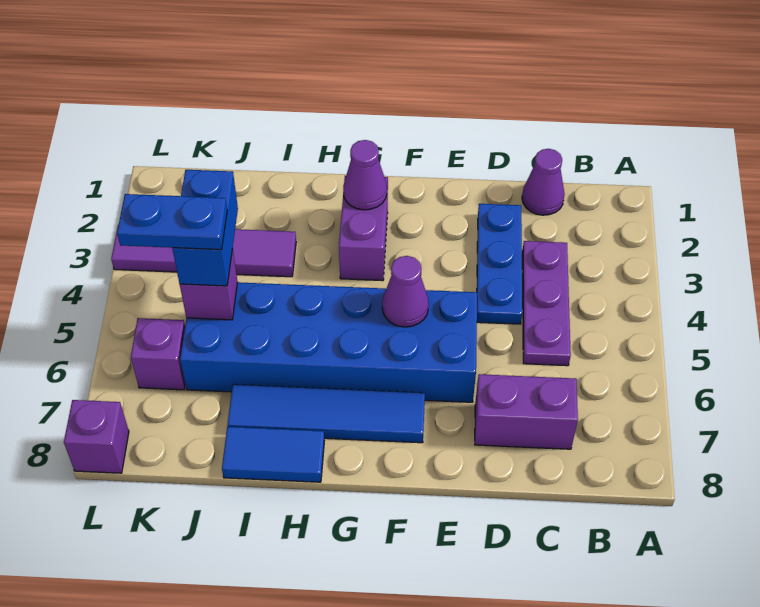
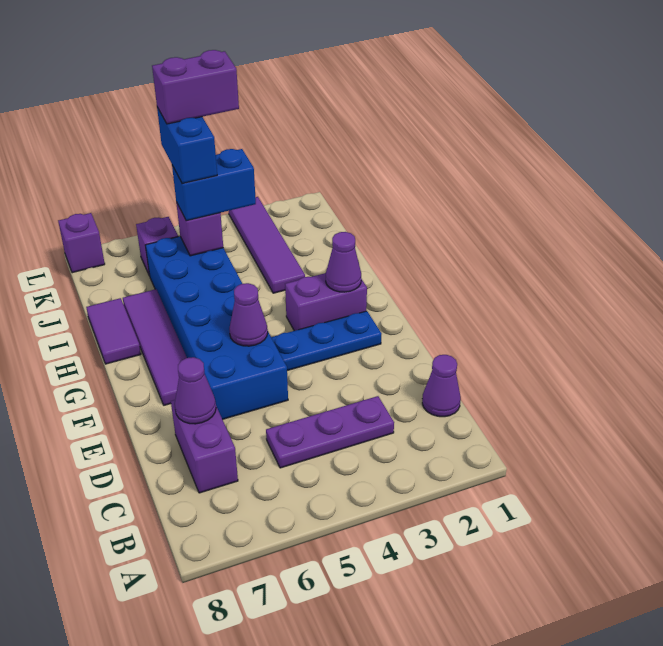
blue 1x3 plate [477,204,522,324] -> blue 1x3 plate moved to [271,311,382,371]
none -> purple 1x1 cone [175,357,216,424]
blue 1x4 tile [228,384,425,443] -> purple 1x4 tile [123,289,187,405]
blue 1x2 tile [222,427,324,482] -> purple 1x2 tile [86,298,141,364]
blue 1x2 plate [117,194,227,250] -> blue 1x2 brick [157,107,217,184]
none -> purple 1x2 brick [152,50,239,124]

